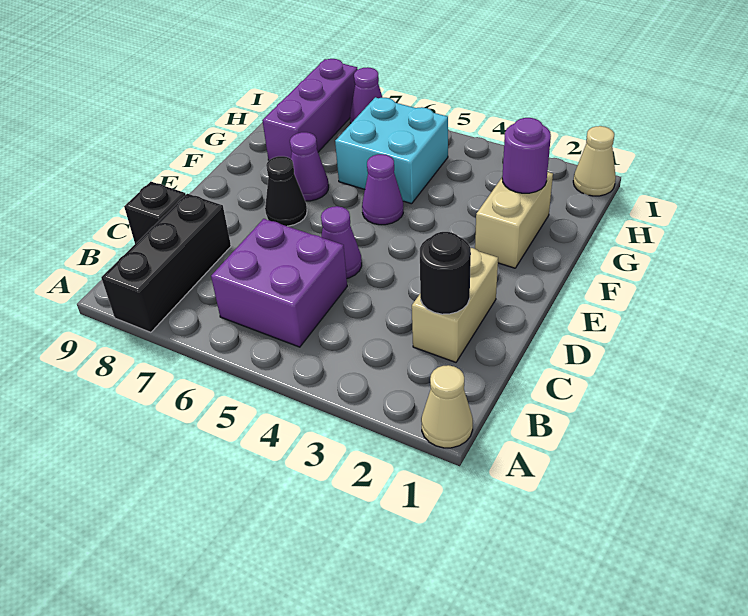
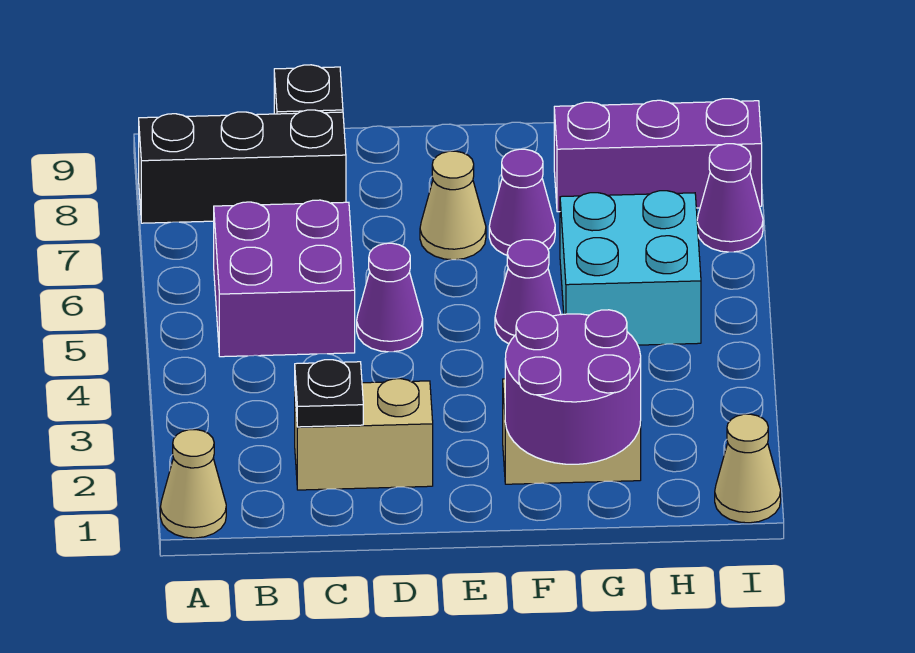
black 1x1 round brick [420,232,471,314] -> black 1x1 plate [295,360,363,427]
black 1x1 cone [265,156,307,226] -> tan 1x1 cone [420,151,486,260]
purple 1x1 round brick [502,118,551,193] -> purple 2x2 round brick [505,310,641,464]

